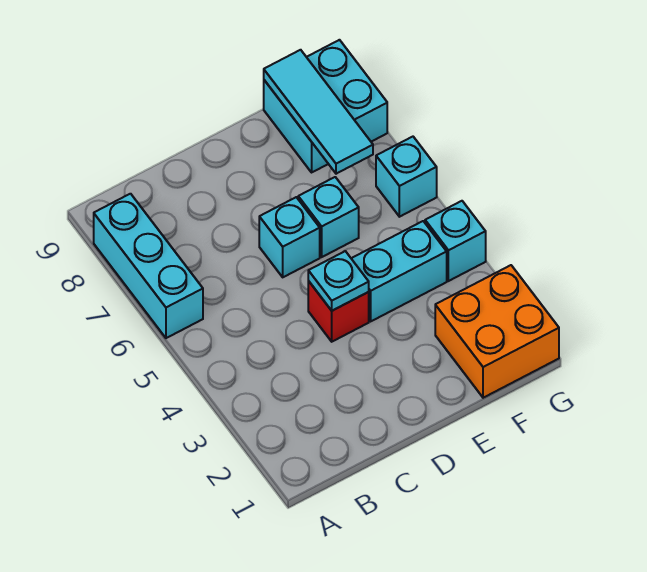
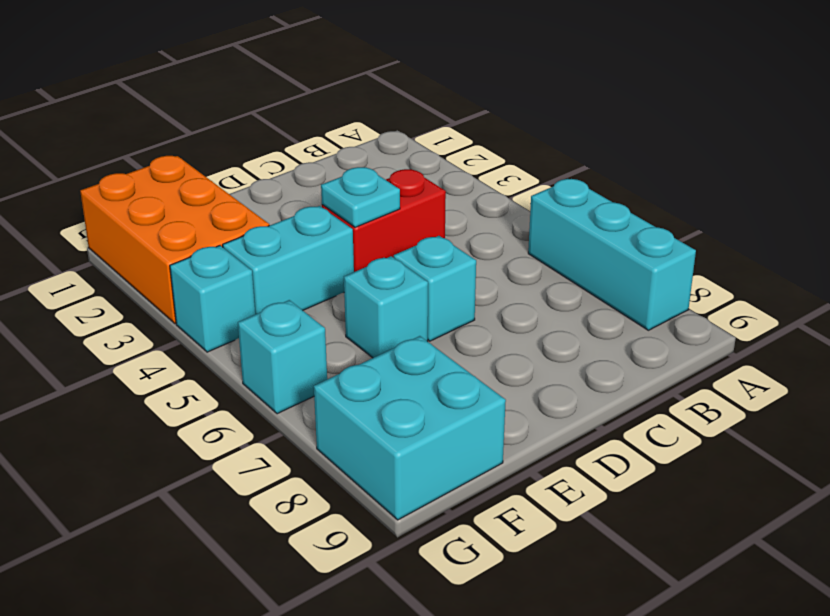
red 1x1 brick [308,281,369,342] -> red 1x2 brick [322,169,446,272]
orange 2x2 brick [435,265,559,398] -> orange 2x3 brick [80,156,269,324]
cyan 1x3 tile [264,50,373,174] -> none

